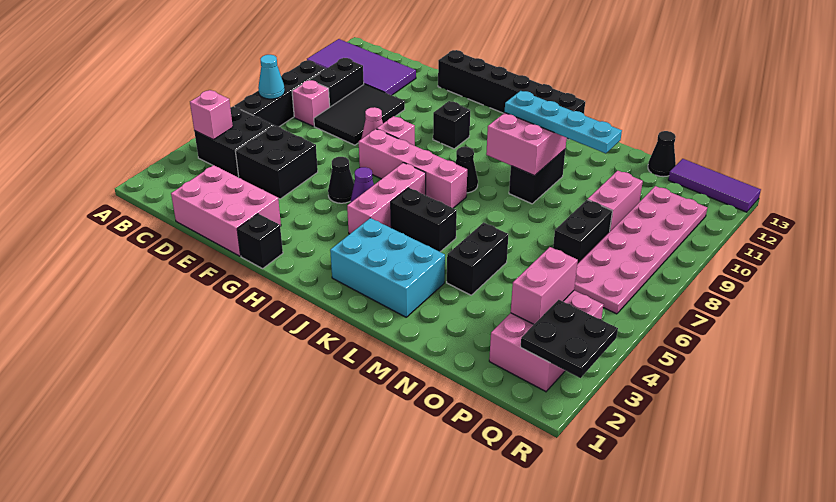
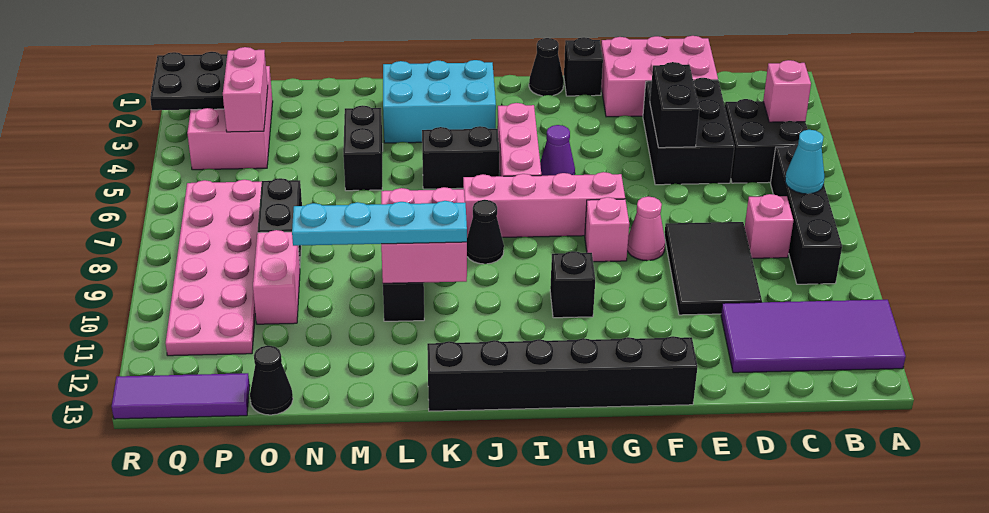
black 1x2 brick [310,58,364,107] -> black 1x2 brick moved to [650,62,700,148]
black 2x2 brick [235,125,318,199] -> black 2x3 brick [643,78,734,185]
black 1x1 cone [328,157,354,203] -> black 1x1 cone moved to [529,38,564,96]

